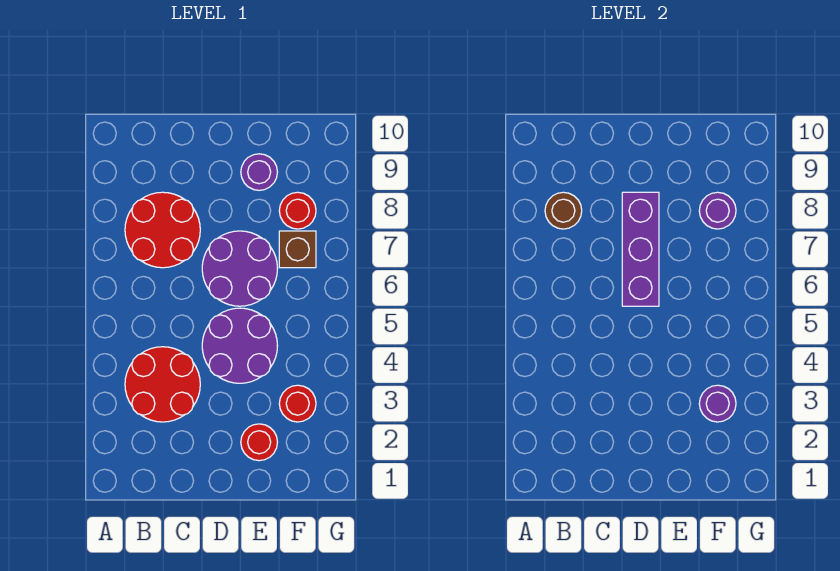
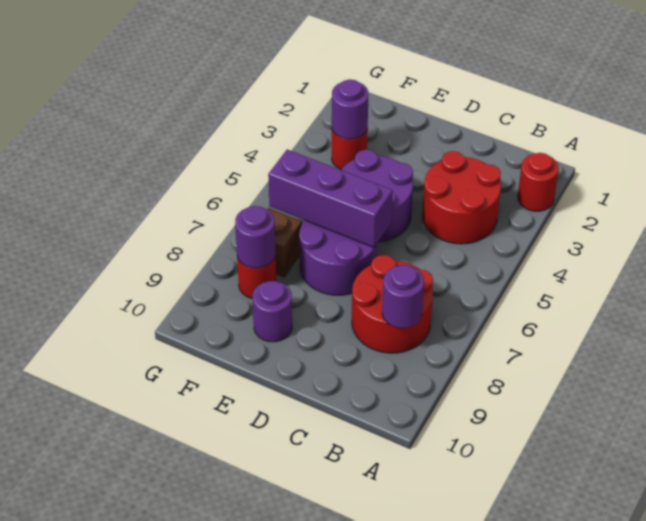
brown 1x1 round brick [545,192,582,229] -> purple 1x1 round brick [382,265,424,328]
purple 1x3 brick [622,192,659,306] -> purple 1x3 brick turned to [268,150,393,247]
red 1x1 round brick [241,424,277,461] -> red 1x1 round brick moved to [518,153,559,211]

